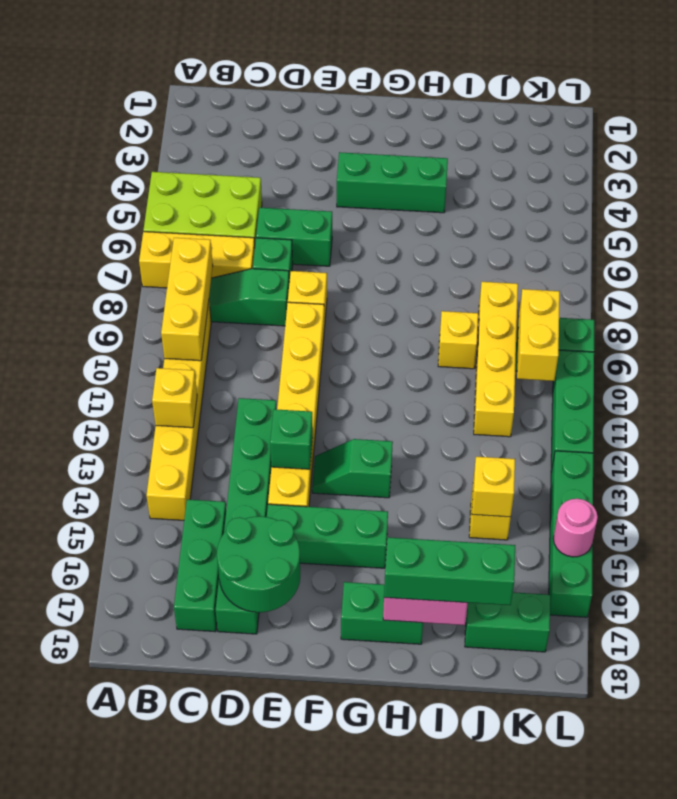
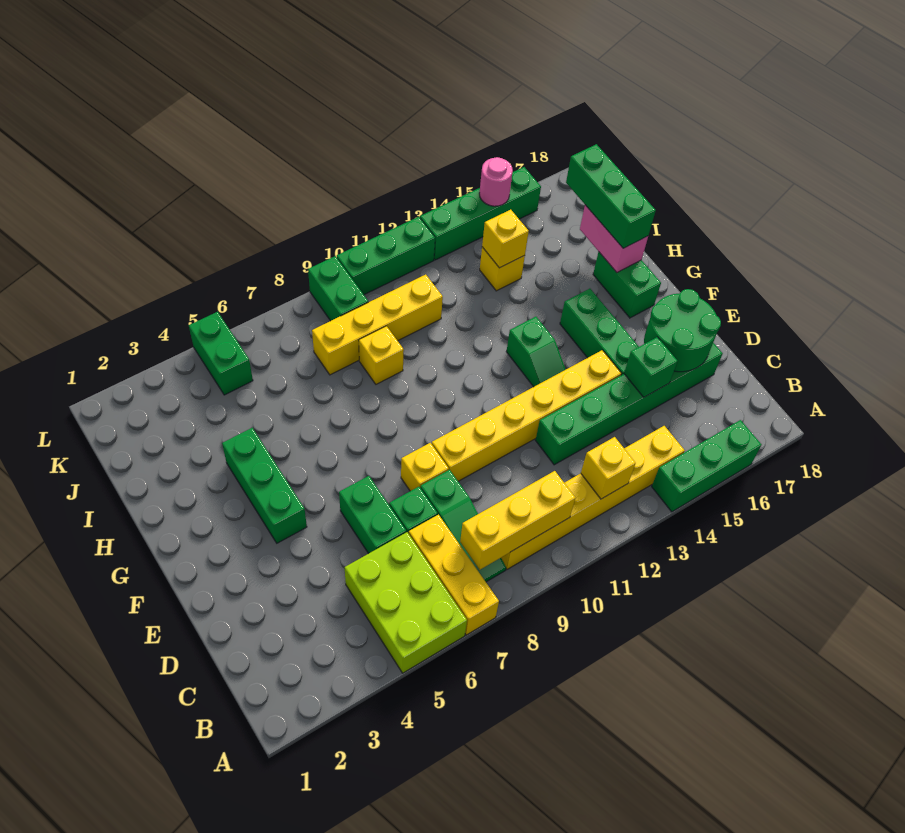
green 1x3 brick [174,499,226,632] -> green 1x3 brick moved to [652,420,762,512]
green 1x1 brick [270,409,313,469] -> green 1x1 brick moved to [624,337,678,397]
green 1x2 brick [465,592,550,652] -> green 1x2 brick moved to [189,312,253,395]
yellow 1x2 brick [517,289,560,381] -> none

